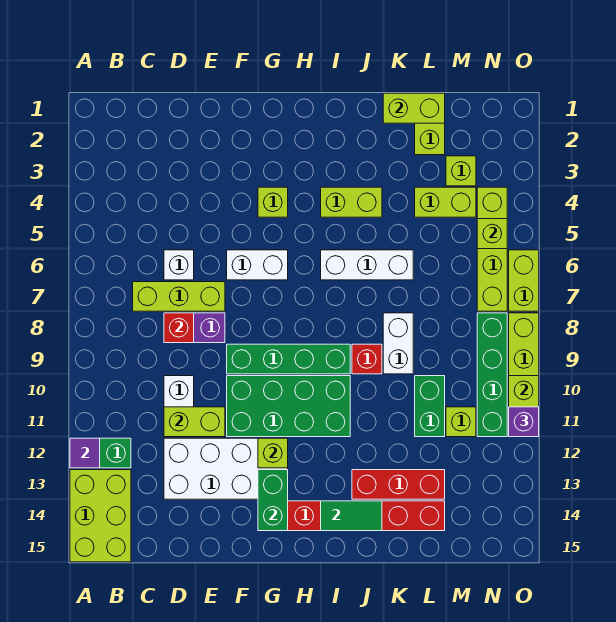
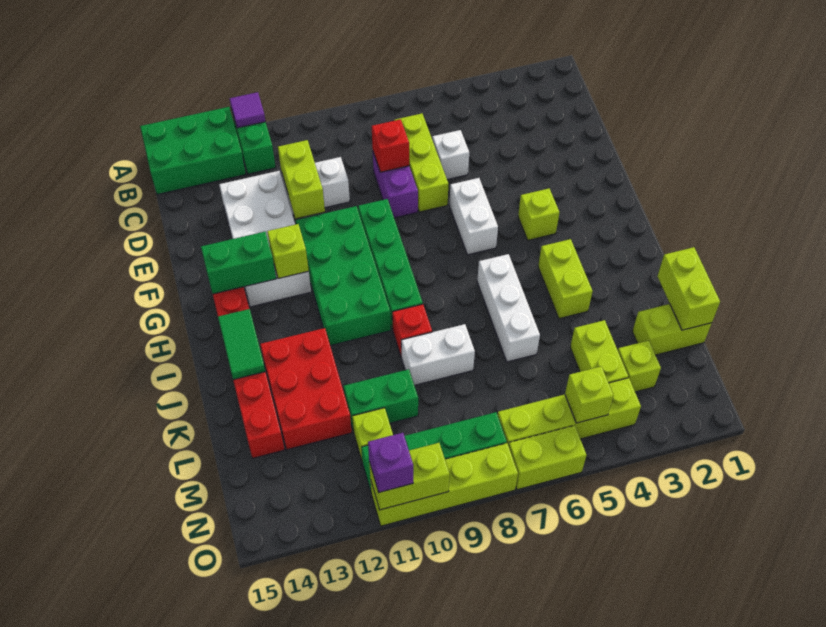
lime 2x3 brick [70,470,131,562] -> green 2x3 brick [140,107,246,195]
red 1x3 brick [352,470,445,499] -> red 2x3 brick [260,328,352,450]

